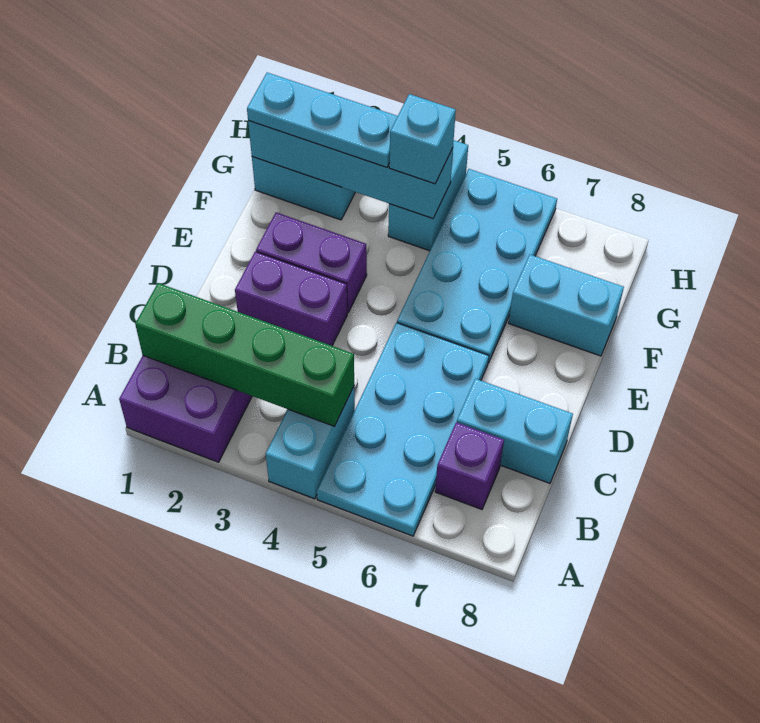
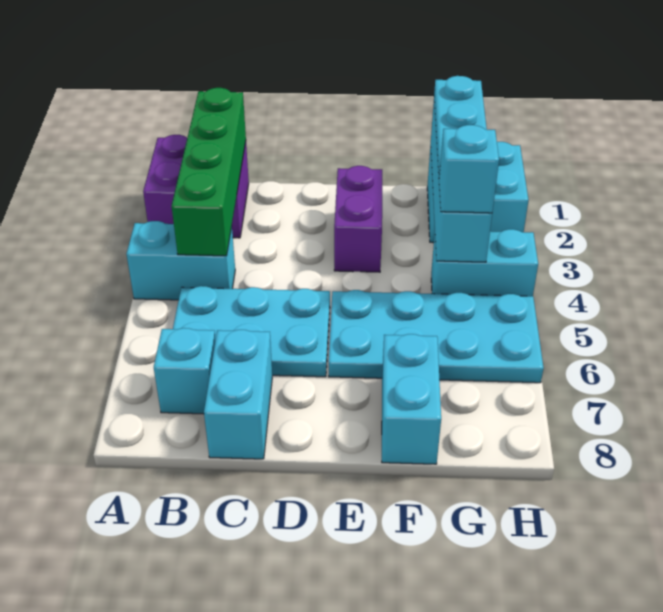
cyan 2x4 plate [317,323,489,536] -> cyan 2x3 plate [173,286,330,377]
purple 1x1 brick [435,422,504,509] -> cyan 1x1 brick [154,328,215,414]
purple 1x2 brick [235,252,347,346] -> none

